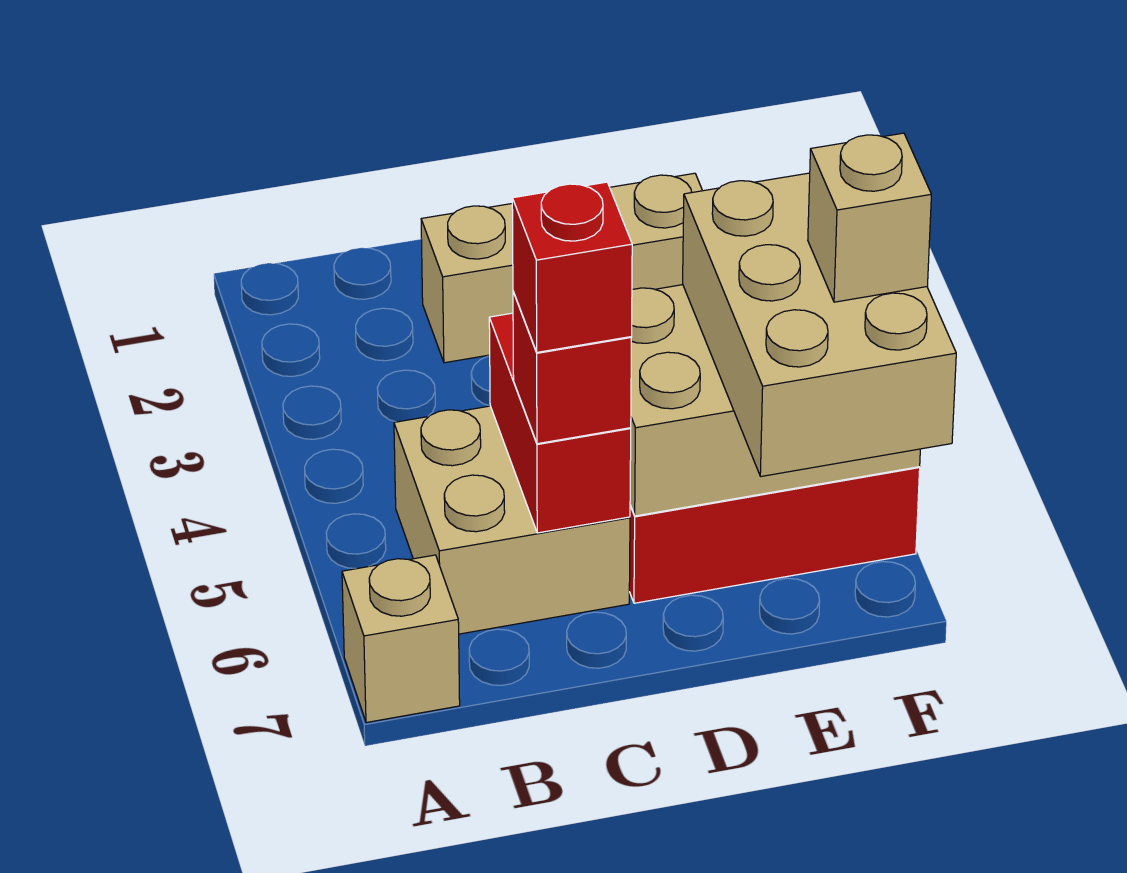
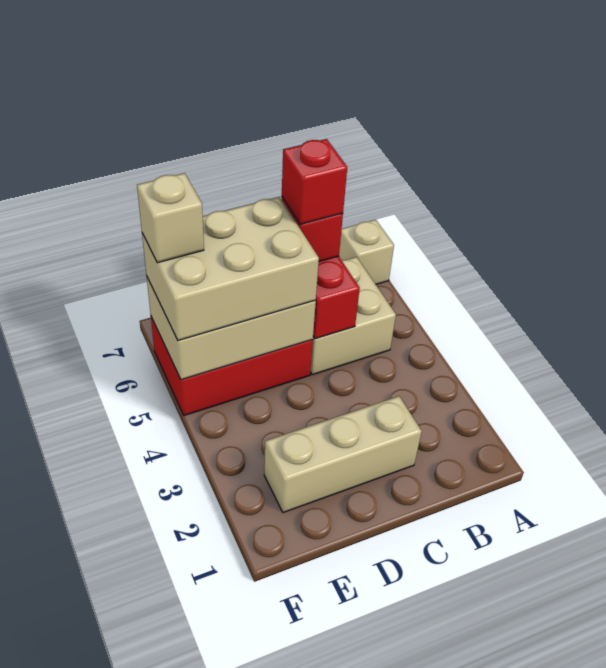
tan 2x3 brick [683,173,956,476] -> tan 2x3 brick turned to [142,197,319,341]

